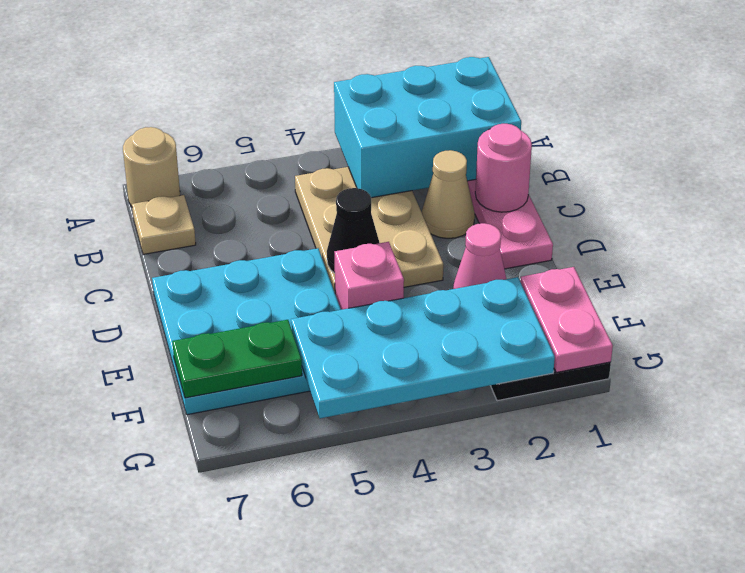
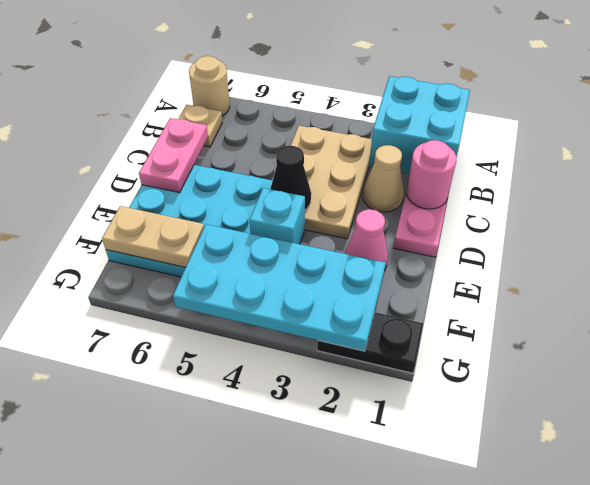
cyan 2x3 brick [334,57,521,198] -> cyan 2x2 brick [369,76,470,174]
pink 1x1 brick [335,242,404,310] -> cyan 1x1 brick [250,188,305,244]
pink 1x2 plate [520,267,613,373] -> pink 1x2 plate moved to [139,118,208,193]
green 1x2 plate [172,320,302,398] -> tan 1x2 plate [102,206,204,268]

